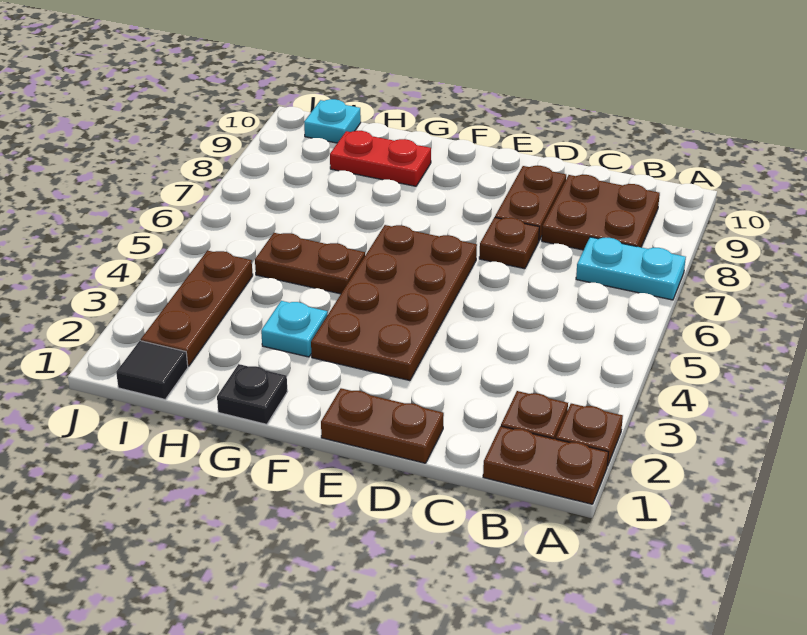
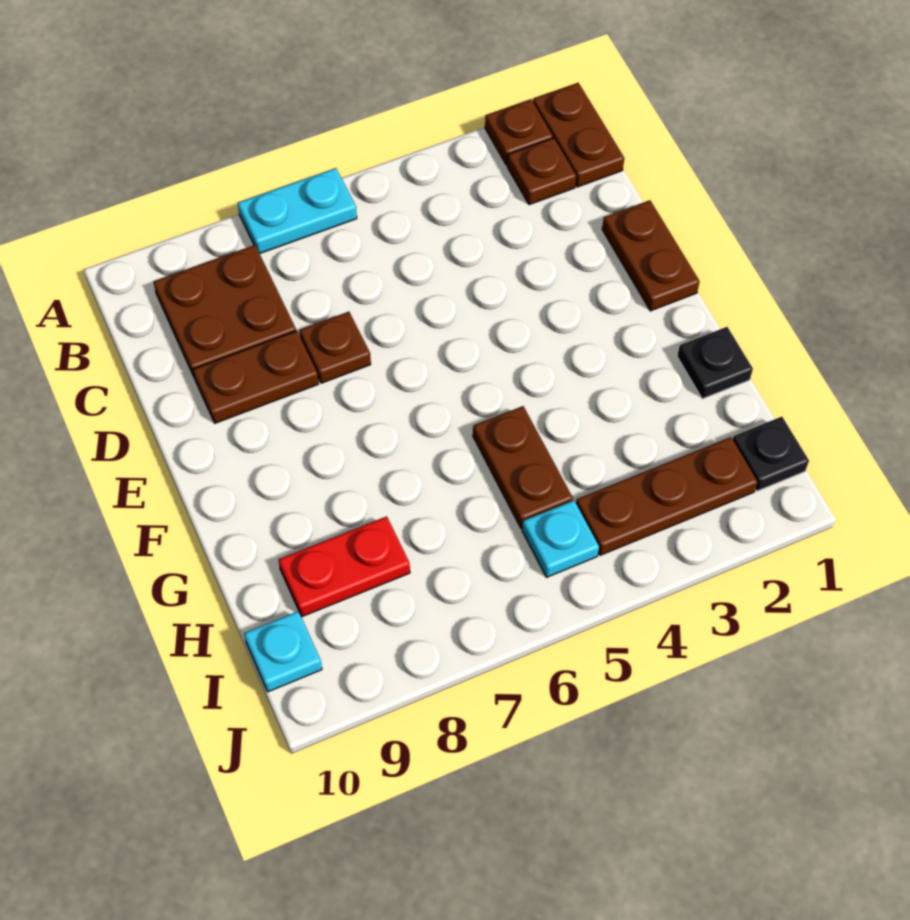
cyan 1x2 plate [576,237,686,300] -> cyan 1x2 plate turned to [238,168,357,254]
brown 2x4 plate [311,225,477,381] -> none
cyan 1x1 plate [261,301,328,357] -> cyan 1x1 plate moved to [522,500,599,577]
red 1x2 plate [330,131,431,186] -> red 1x2 plate turned to [278,516,410,617]
black 1x1 tile [116,341,188,399] -> black 1x1 plate [733,417,809,491]

